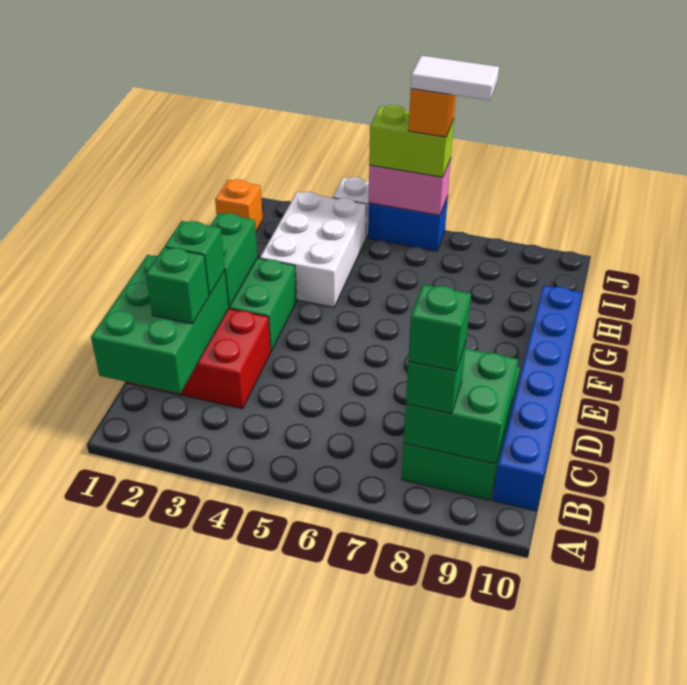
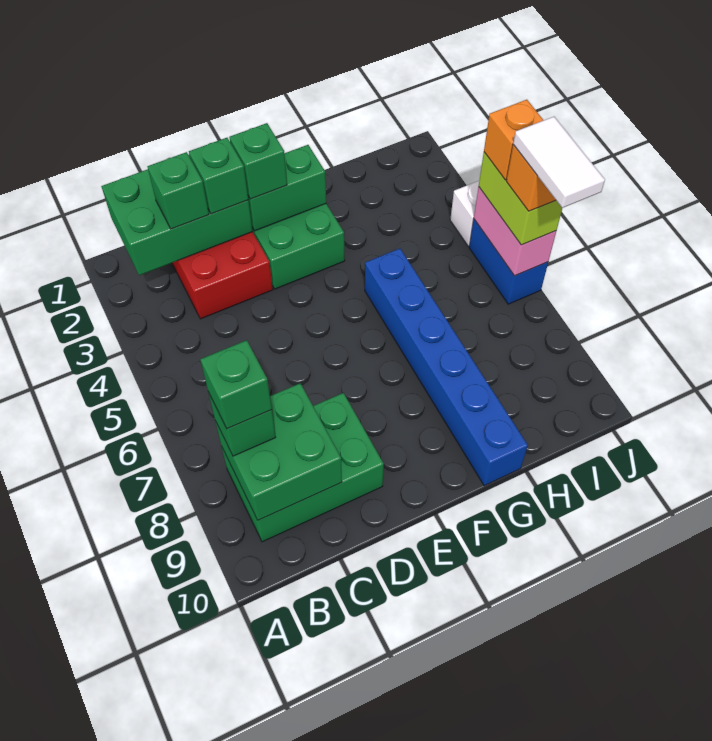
blue 1x6 brick [492,285,582,511] -> blue 1x6 brick turned to [365,249,528,486]
none -> green 1x1 brick [229,123,287,199]
white 2x3 brick [260,192,366,307] -> none
orange 1x1 brick [215,179,263,231] -> orange 1x1 brick moved to [484,100,543,180]

